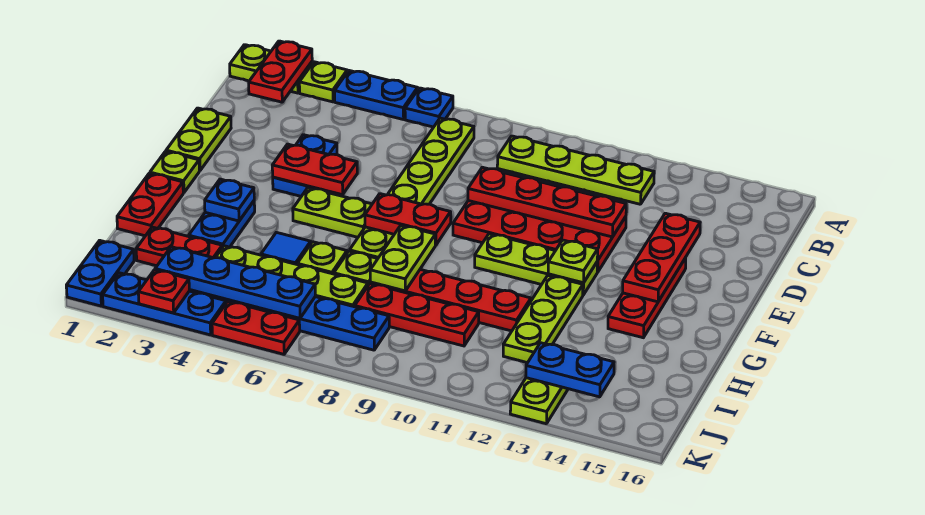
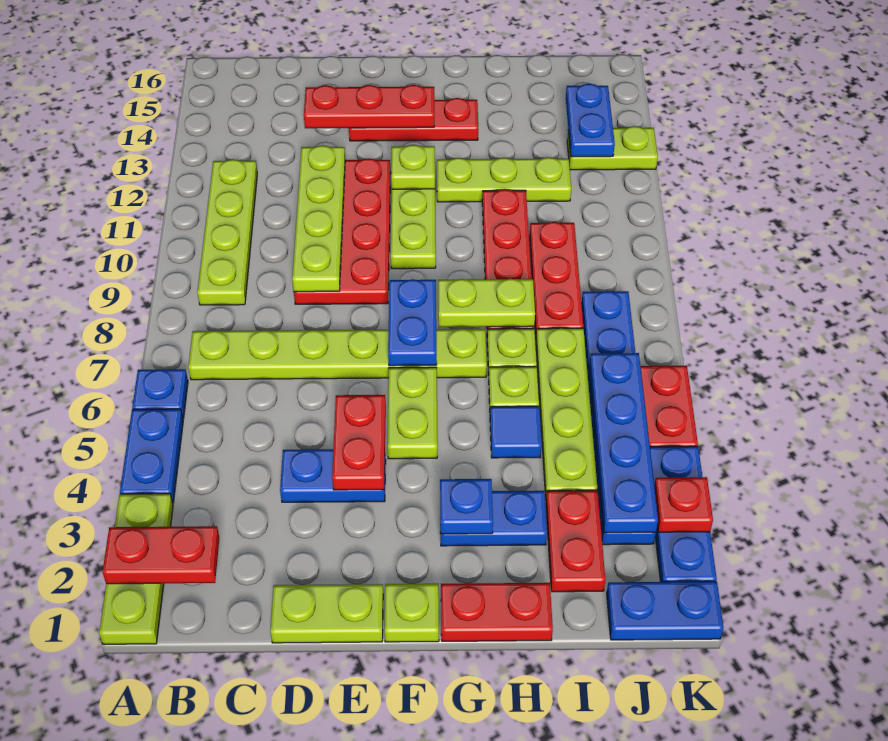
red 1x4 plate [468,167,626,237] -> lime 1x4 plate [292,145,345,292]
red 1x2 plate [365,194,451,245] -> blue 1x2 plate [388,279,437,366]

